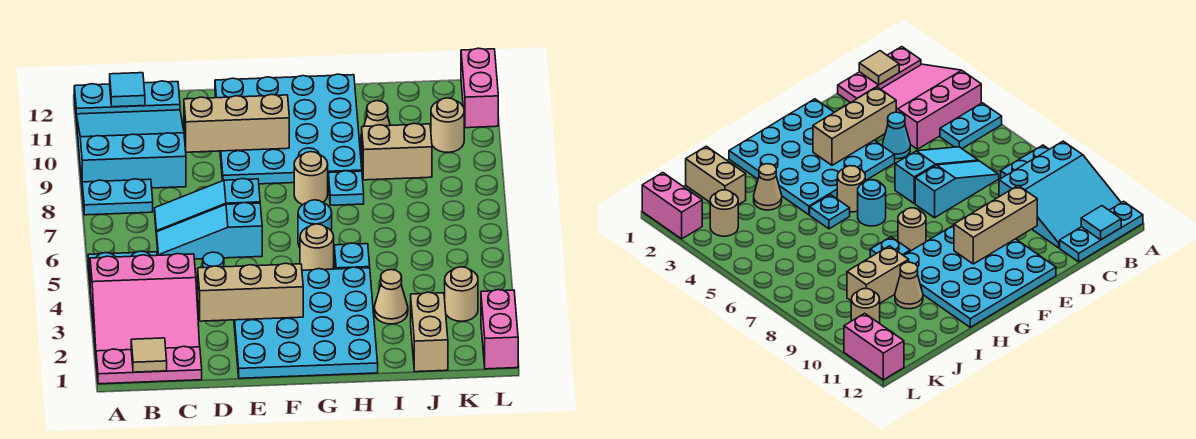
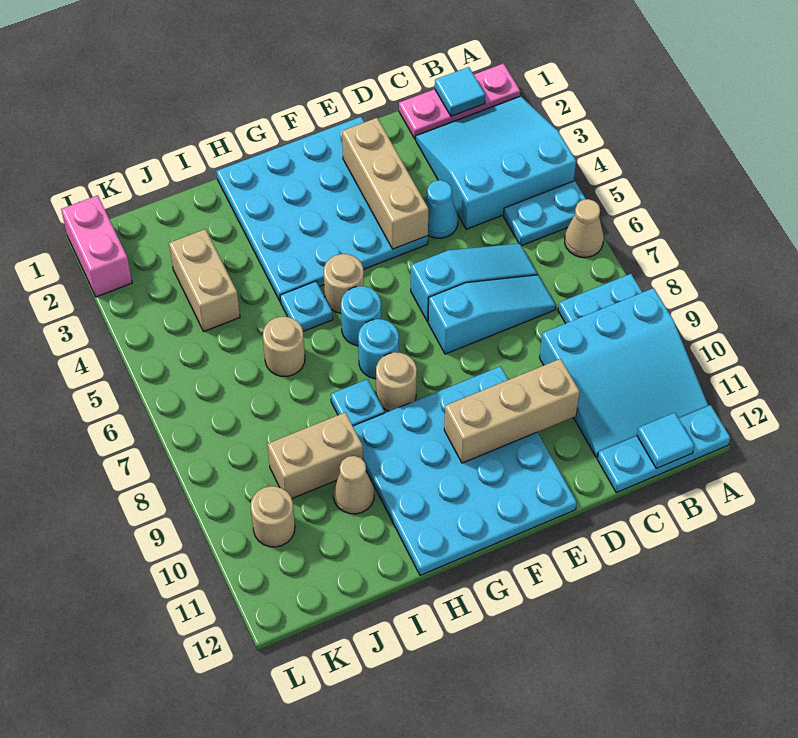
pink 3x3 slope [90,254,200,353] -> cyan 3x3 slope [416,96,576,229]
tan 1x1 tile [131,338,167,372] -> cyan 1x1 tile [435,67,485,116]
tan 1x3 brick [198,263,303,321] -> tan 1x3 brick turned to [342,118,428,249]
none -> cyan 1x1 round brick [358,319,399,379]
tan 1x1 cone [374,270,408,324] -> tan 1x1 cone moved to [565,199,604,257]
tan 1x2 brick [411,292,448,372] -> tan 1x2 brick moved to [169,229,240,331]
tan 1x1 round brick [445,267,478,321] -> tan 1x1 round brick moved to [263,317,305,376]
pink 1x2 brick [461,48,498,128] -> none

